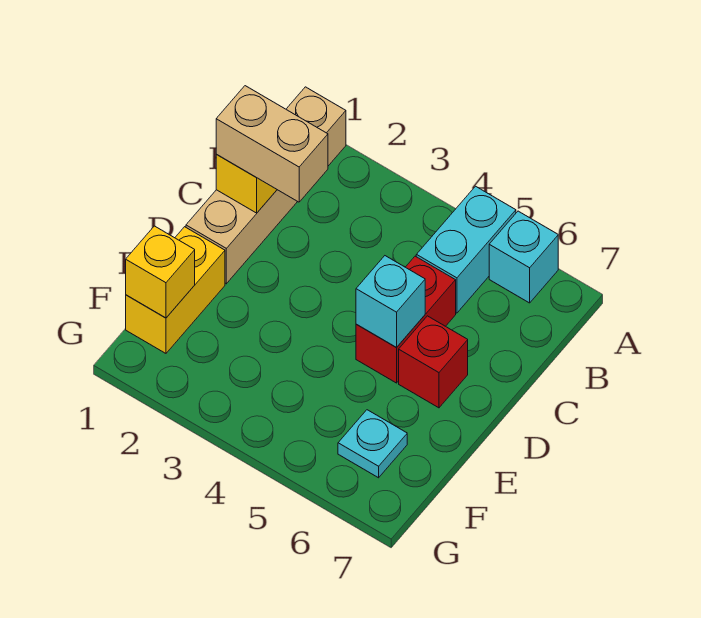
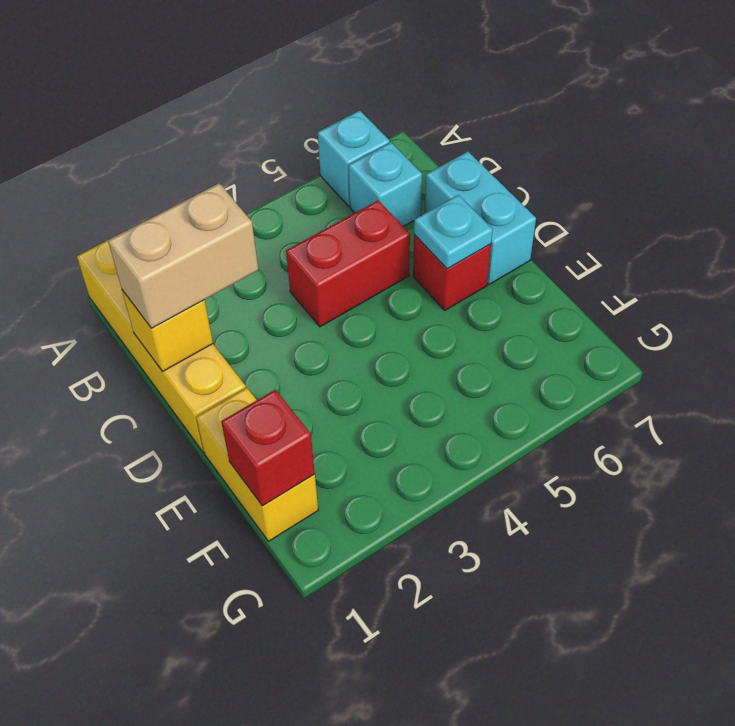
tan 1x4 brick [186,87,346,284] -> yellow 1x4 brick [77,240,246,452]
cyan 1x2 brick [416,186,516,313] -> cyan 1x2 brick moved to [425,152,536,284]
red 1x2 brick [356,256,456,383] -> red 1x2 brick turned to [286,200,410,327]
cyan 1x1 brick [356,256,425,348] -> cyan 1x1 brick moved to [348,142,422,227]
yellow 1x1 brick [126,226,195,318] -> red 1x1 brick [221,390,315,506]
cyan 1x1 plate [338,410,407,478] -> cyan 1x1 plate moved to [414,195,493,269]

